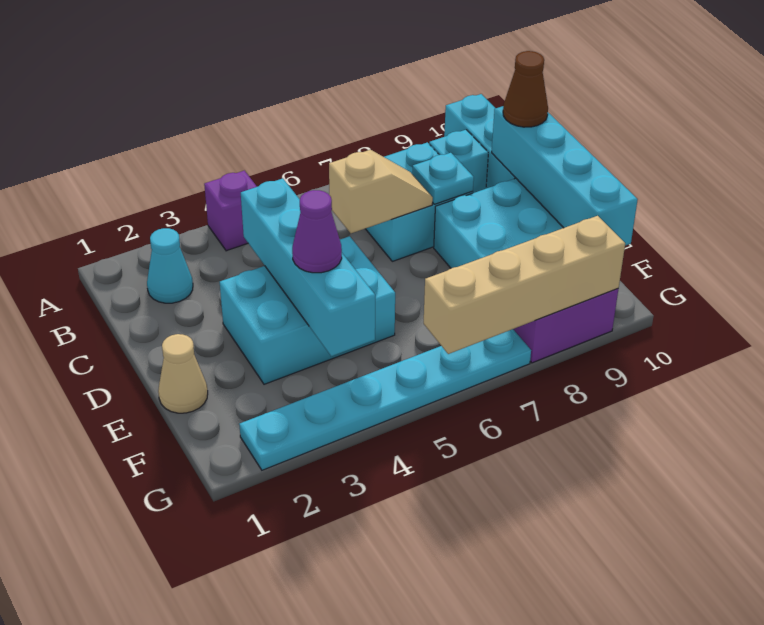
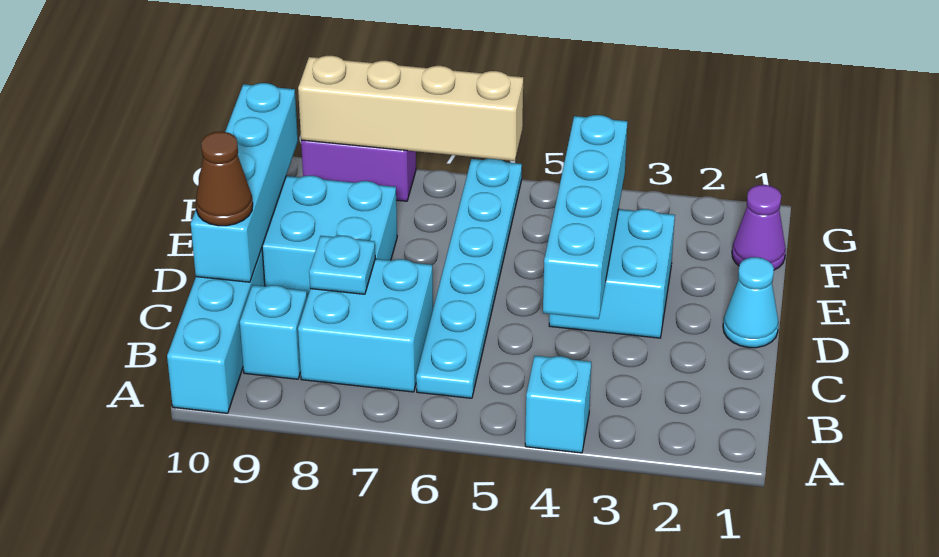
purple 1x1 brick [204,171,257,251] -> cyan 1x1 brick [525,356,591,453]
cyan 1x1 cone [147,228,193,303] -> cyan 1x1 cone moved to [723,257,779,348]
tan 1x2 slope [329,150,433,233] -> none
cyan 2x3 brick [220,236,395,384] -> cyan 2x2 brick [549,209,675,338]
tan 1x1 cone [158,334,208,413] -> none
purple 1x1 cone [292,190,342,273] -> purple 1x1 cone moved to [732,185,786,270]
cyan 1x6 plate [239,329,531,470] -> cyan 1x6 plate turned to [416,159,522,398]

